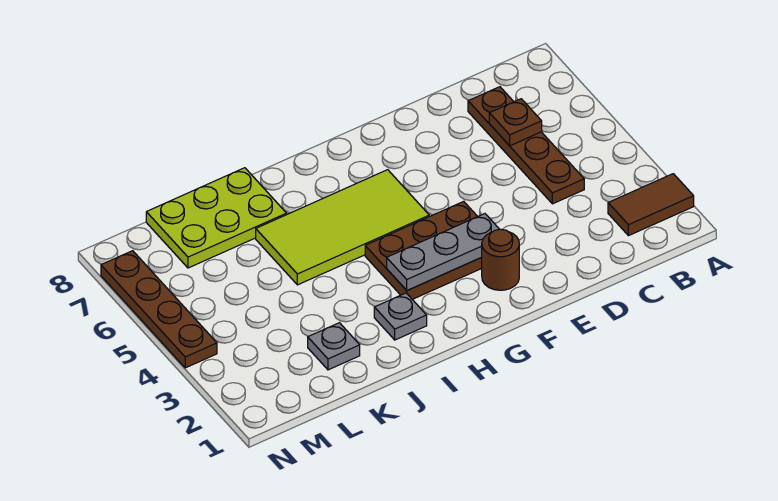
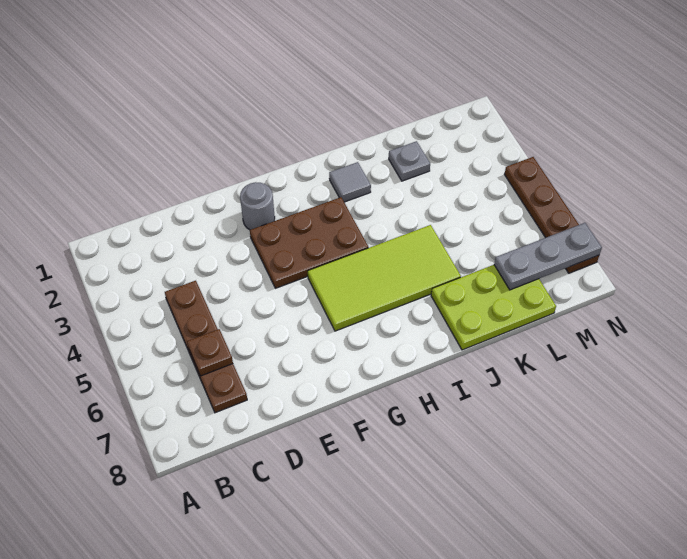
brown 1x2 tile [608,174,694,236] -> none
brown 1x1 round brick [481,229,519,290] -> grey 1x1 round brick [240,182,275,230]
grey 1x3 plate [387,214,499,290] -> grey 1x3 plate moved to [494,223,602,290]
grey 1x1 plate [374,293,427,340] -> grey 1x1 tile [329,162,371,202]

